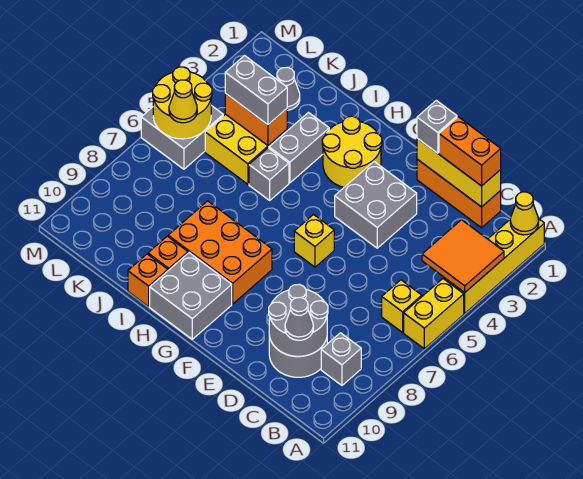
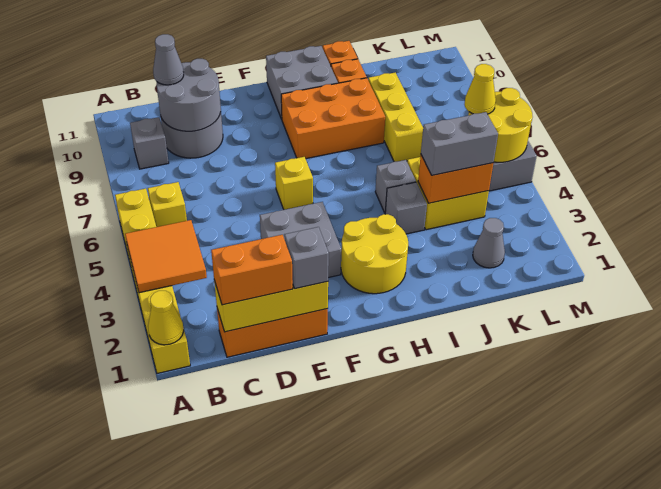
grey 1x2 brick [269,113,329,183] -> grey 1x1 brick [385,182,427,234]
none -> yellow 1x3 brick [368,73,423,162]

